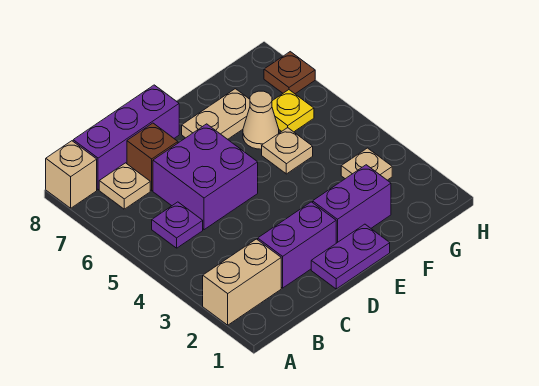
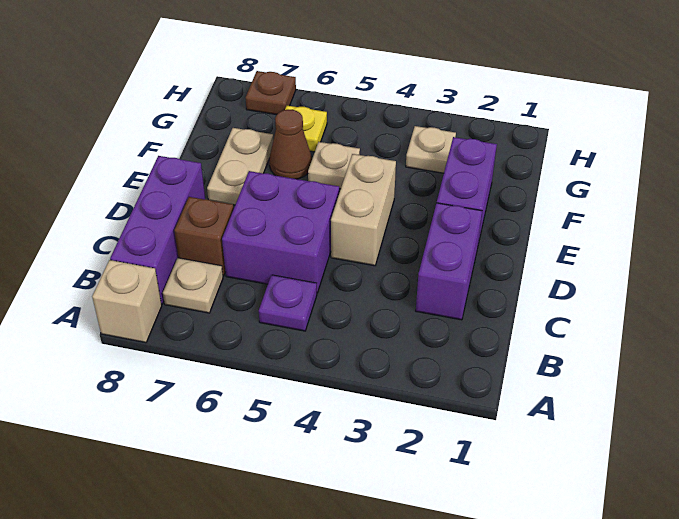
tan 1x2 brick [203,239,281,325] -> tan 1x2 brick moved to [331,154,396,266]
purple 1x2 plate [311,224,390,289] -> none
tan 1x1 cone [243,91,279,149] -> brown 1x1 cone [269,110,312,179]

